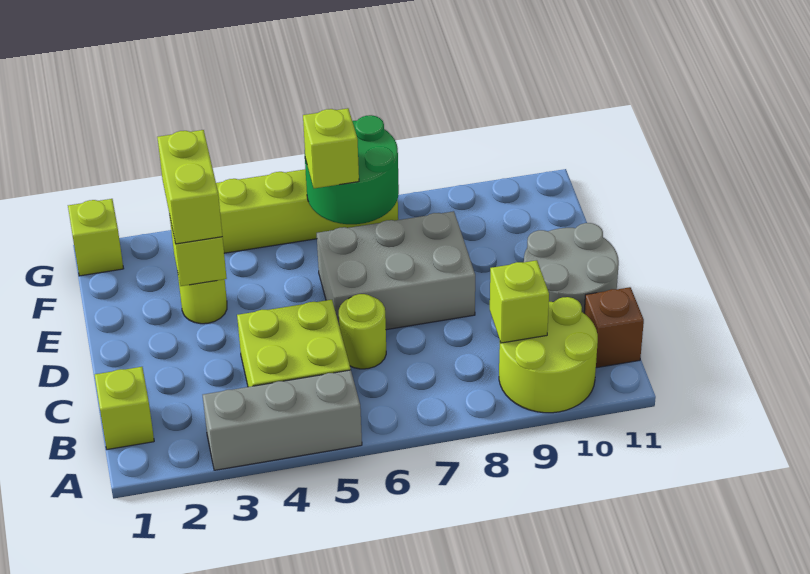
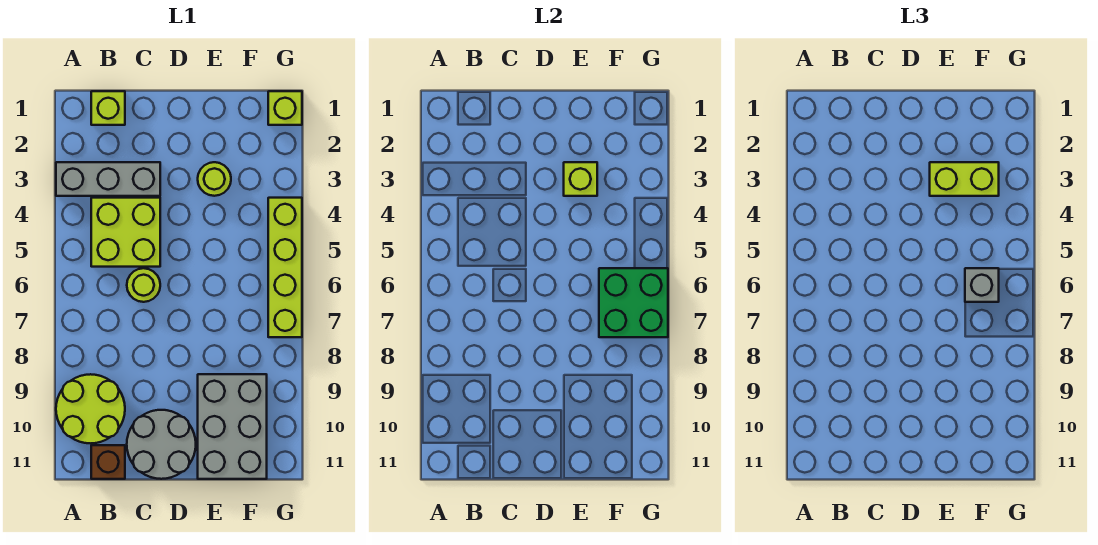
grey 1x3 brick [203,370,362,470] -> grey 1x3 brick turned to [56,162,160,196]
lime 1x1 brick [490,260,549,343] -> none
grey 2x3 brick [317,211,475,330] -> grey 2x3 brick moved to [198,374,267,479]
green 2x2 round brick [305,115,399,224] -> green 2x2 brick [599,268,668,337]
lime 1x1 brick [303,108,359,188] -> grey 1x1 brick [965,268,999,302]

